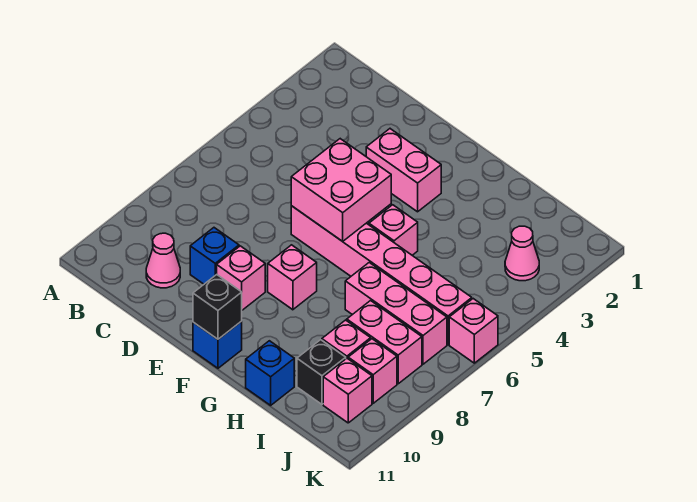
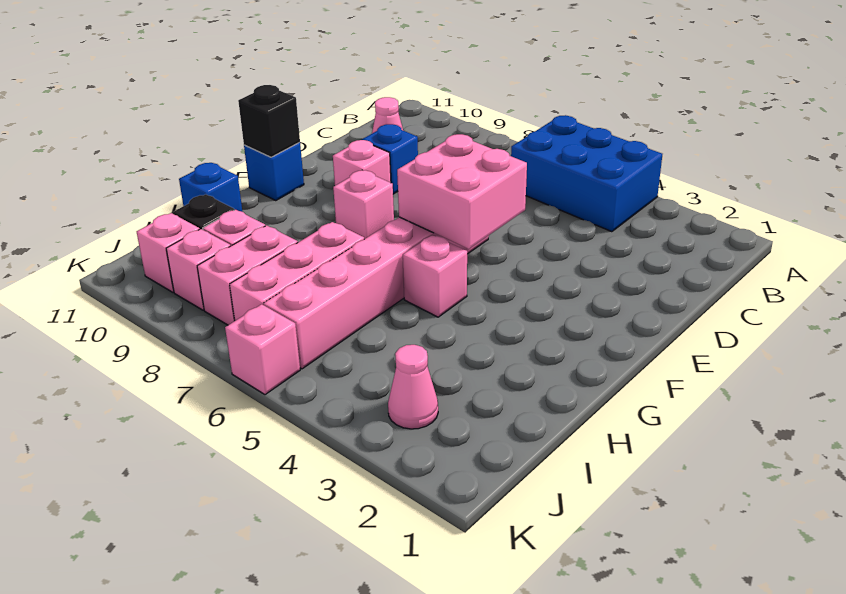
none -> blue 2x3 brick [511,115,662,232]
pink 1x2 brick [366,129,441,212] -> none

